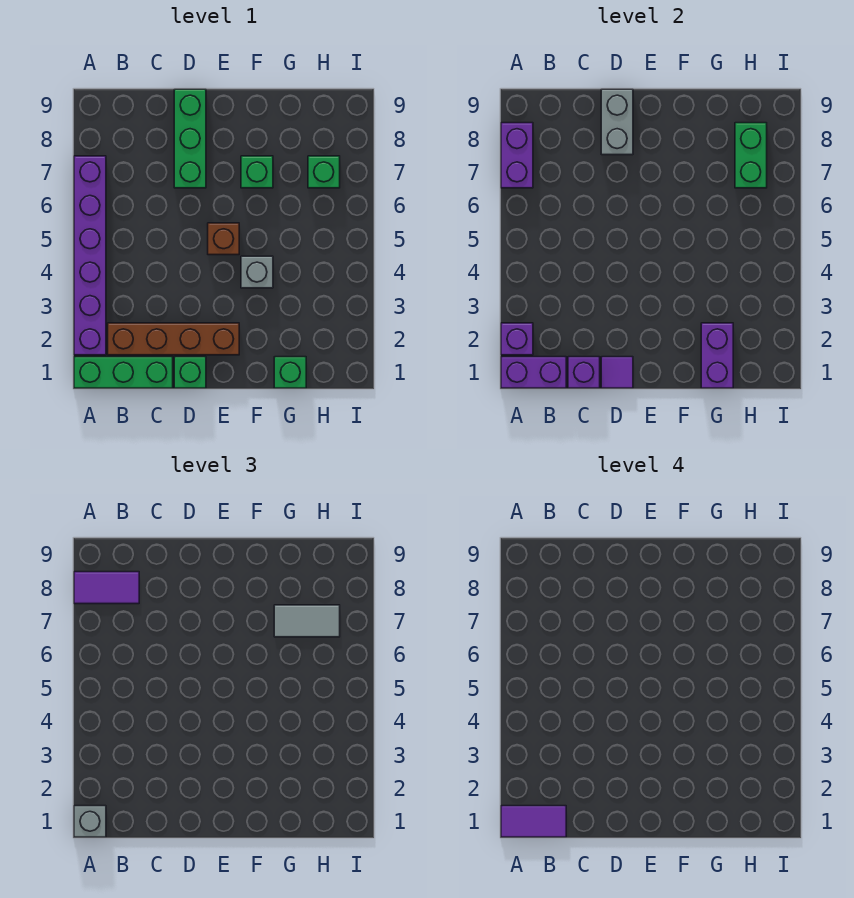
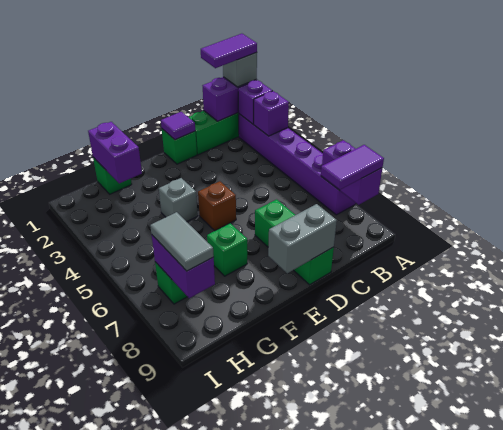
brown 1x4 brick [108,323,239,355] -> none
purple 1x1 brick [568,357,600,388] -> purple 1x1 brick moved to [254,91,289,136]
grey 1x2 brick [601,89,633,155] -> grey 1x2 brick turned to [268,204,337,273]
grey 1x2 tile [274,605,340,637] -> grey 1x2 tile turned to [150,212,214,271]
green 1x2 brick [735,123,767,188] -> purple 1x2 brick [152,235,215,298]

